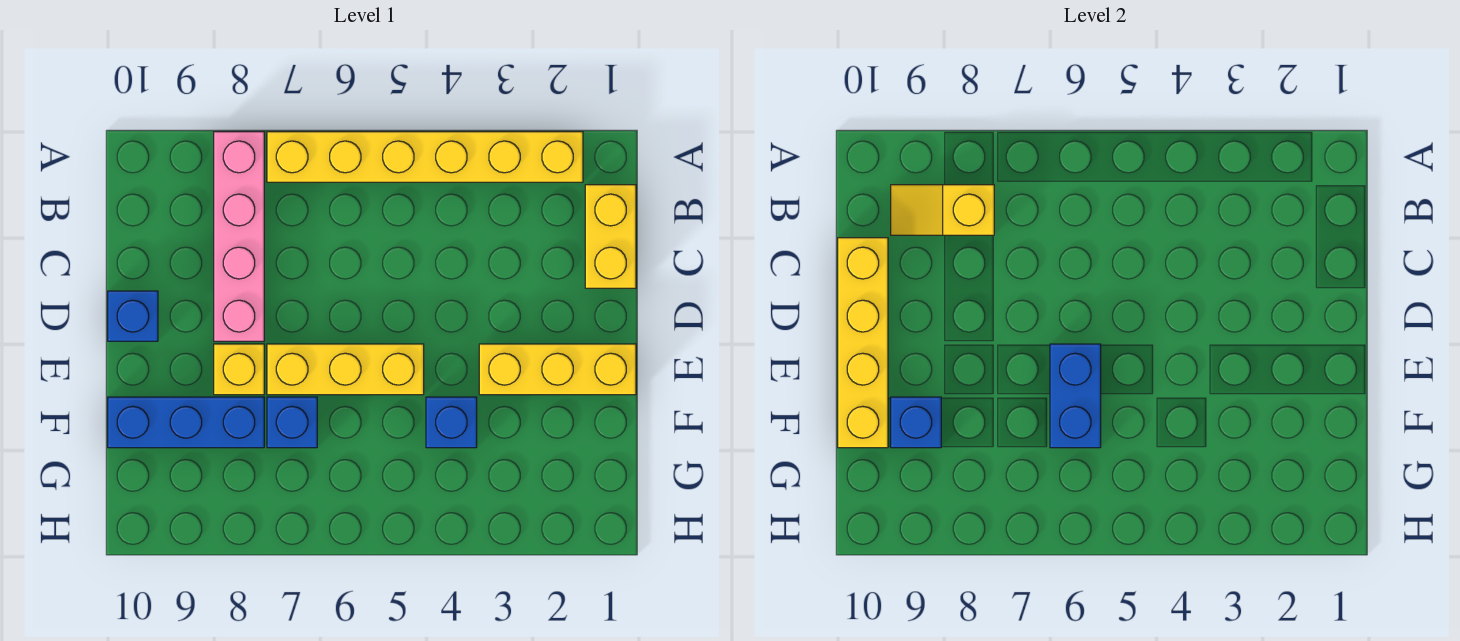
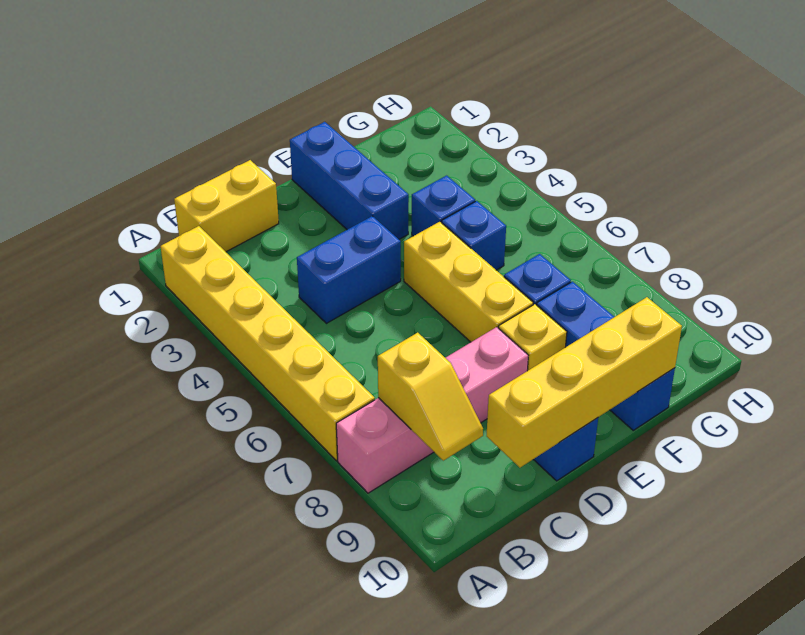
yellow 1x3 brick [479,344,636,395] -> blue 1x3 brick [290,122,409,239]
blue 1x2 brick [1050,344,1101,448] -> blue 1x2 brick moved to [297,216,401,323]
blue 1x1 brick [891,397,941,448] -> blue 1x1 brick moved to [442,201,506,270]

